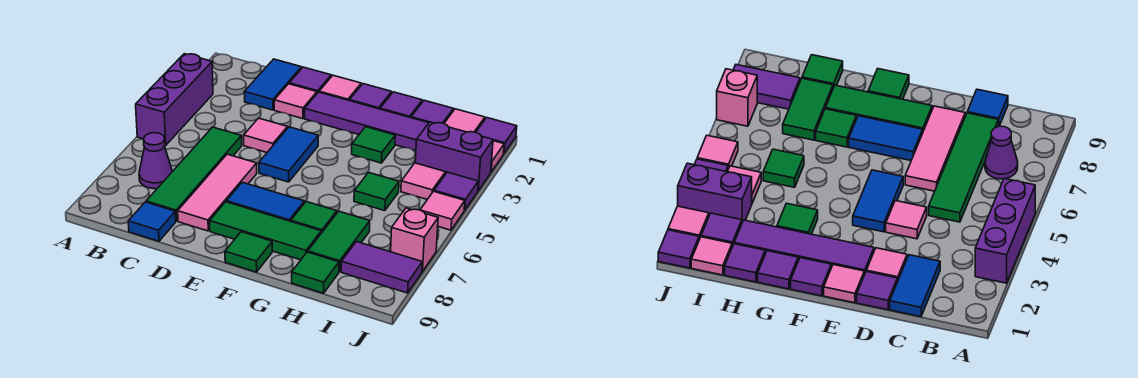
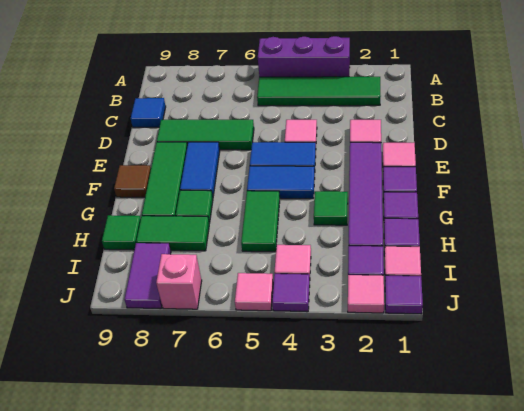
purple 1x1 cone [139,133,172,189] -> none
blue 1x2 tile [244,59,302,110] -> blue 1x2 tile moved to [247,166,315,199]
green 1x4 tile [146,127,242,221] -> green 1x4 tile moved to [257,77,381,106]
purple 1x1 tile [289,67,331,93] -> none
pink 1x3 tile [178,154,257,231] -> green 1x3 tile [157,120,254,150]
green 1x1 tile [225,232,272,272] -> brown 1x1 tile [114,165,151,197]
green 1x1 tile [354,173,399,211] -> green 1x2 tile [241,191,280,252]
purple 1x2 brick [415,122,493,191] -> none

